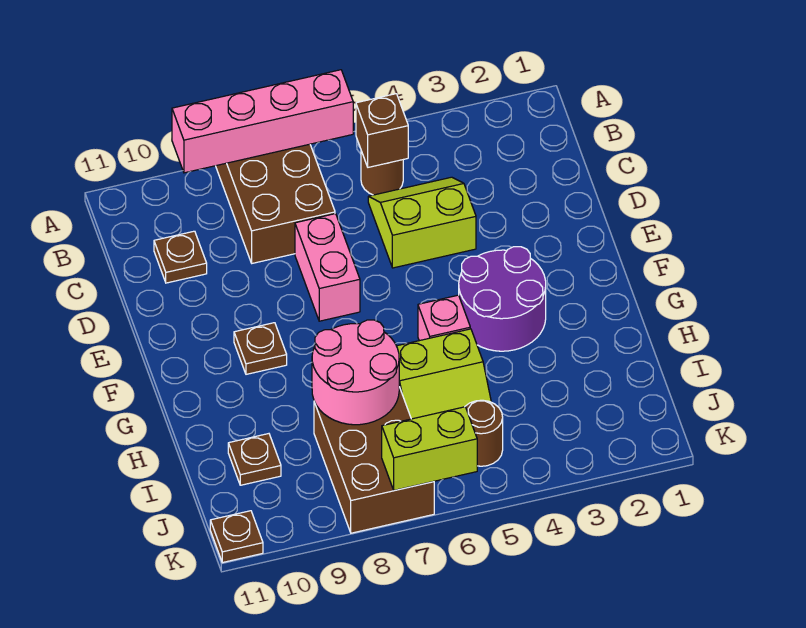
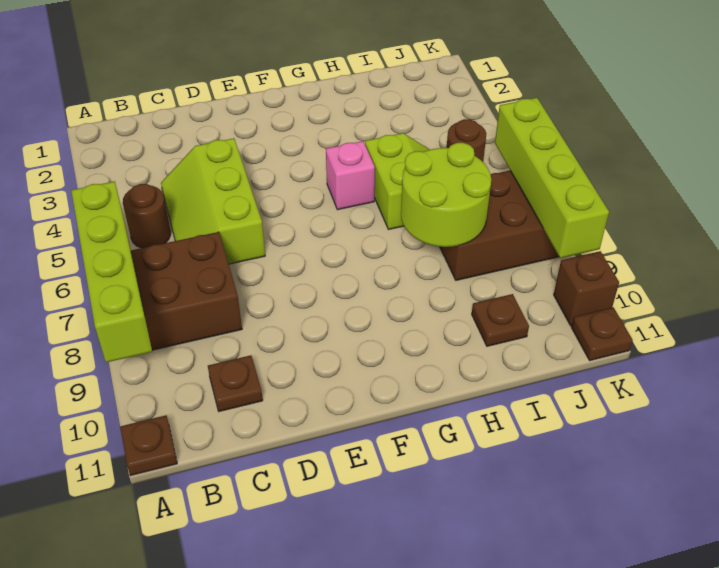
pink 1x4 brick [172,70,353,173] -> lime 1x4 brick [71,181,152,362]
brown 1x1 brick [356,94,408,167] -> brown 1x1 brick moved to [554,251,619,326]
lime 2x2 slope [368,177,476,268] -> lime 2x3 slope [161,138,265,264]
pink 1x2 brick [295,214,360,321] -> none
purple 2x2 round brick [459,247,546,351] -> none
brown 1x1 plate [234,323,287,374] -> brown 1x1 plate moved to [120,415,177,476]
pink 2x2 round brick [312,320,399,425] -> lime 2x2 round brick [401,143,491,247]
lime 1x2 brick [382,407,477,490] -> lime 1x4 brick [495,98,609,258]

